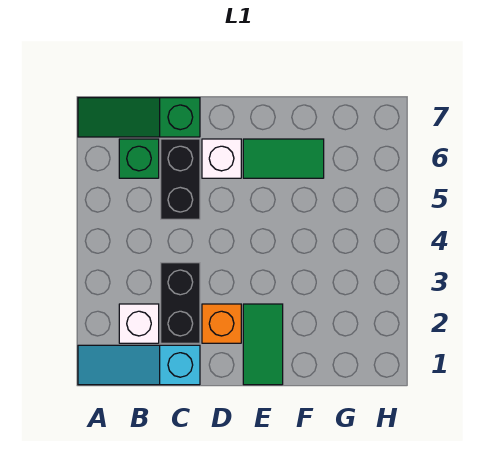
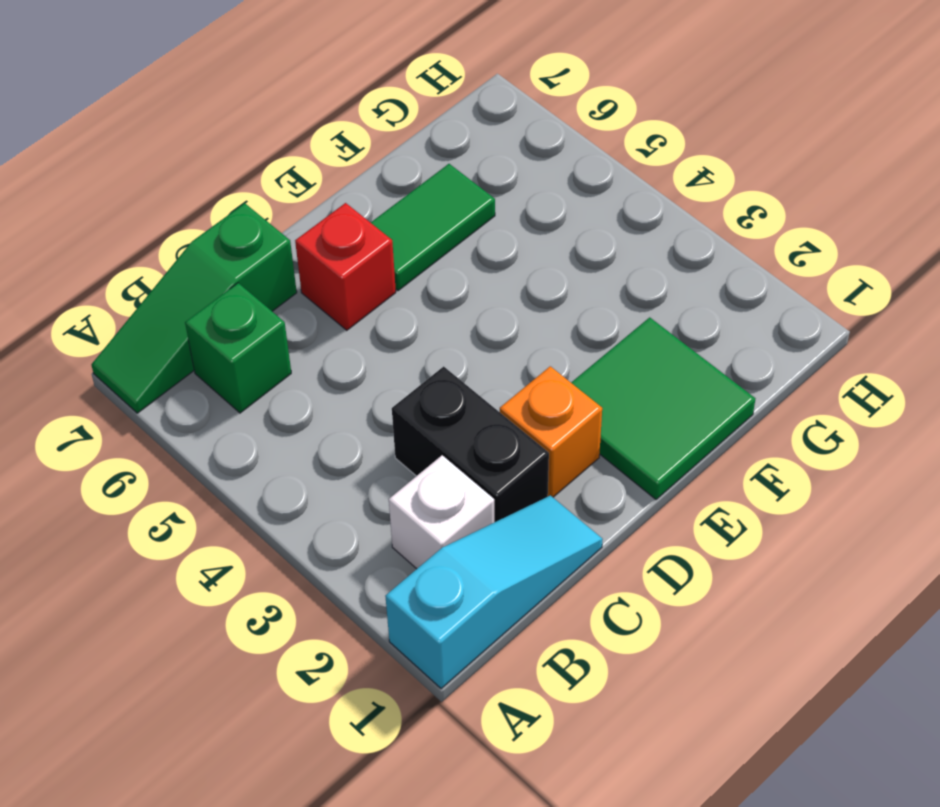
cyan 1x3 slope [78,345,200,385] -> cyan 1x3 slope turned to [385,495,603,689]
black 1x2 brick [161,139,200,219] -> none
white 1x1 brick [202,139,241,178] -> red 1x1 brick [295,203,396,330]
green 1x2 tile [243,304,283,385] -> green 2x2 tile [571,317,755,499]

